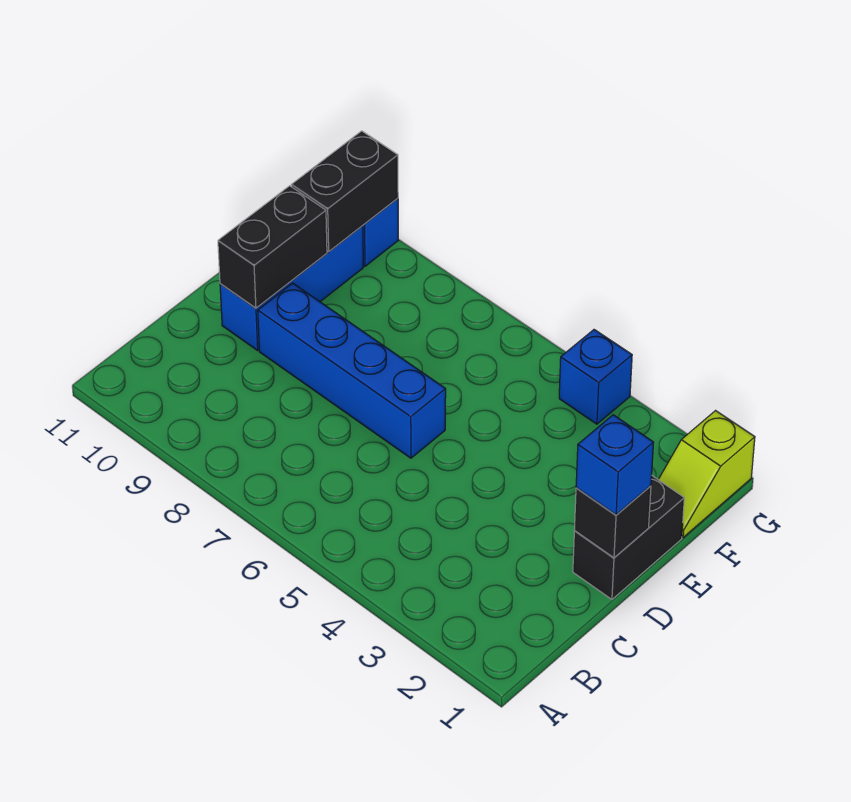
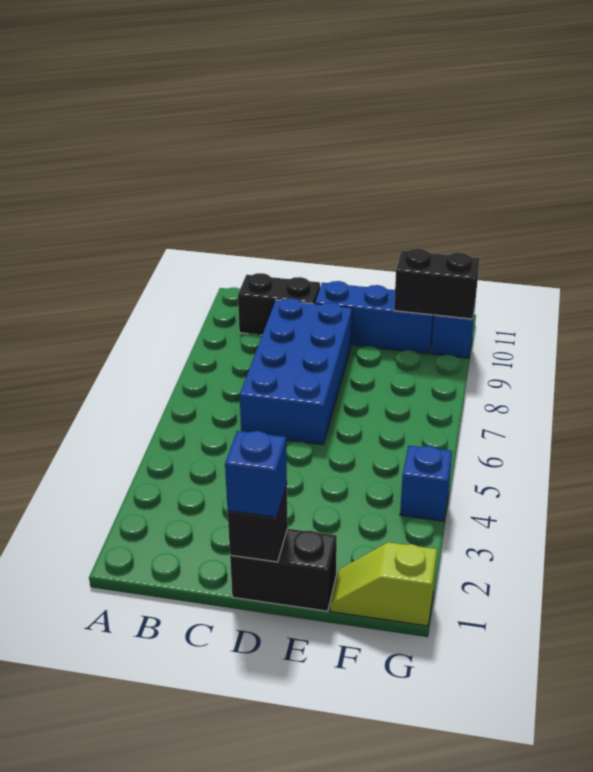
blue 1x4 brick [258,283,446,458] -> blue 2x4 brick [240,298,352,445]
black 1x2 brick [218,186,327,308] -> black 1x2 brick moved to [238,273,320,335]

